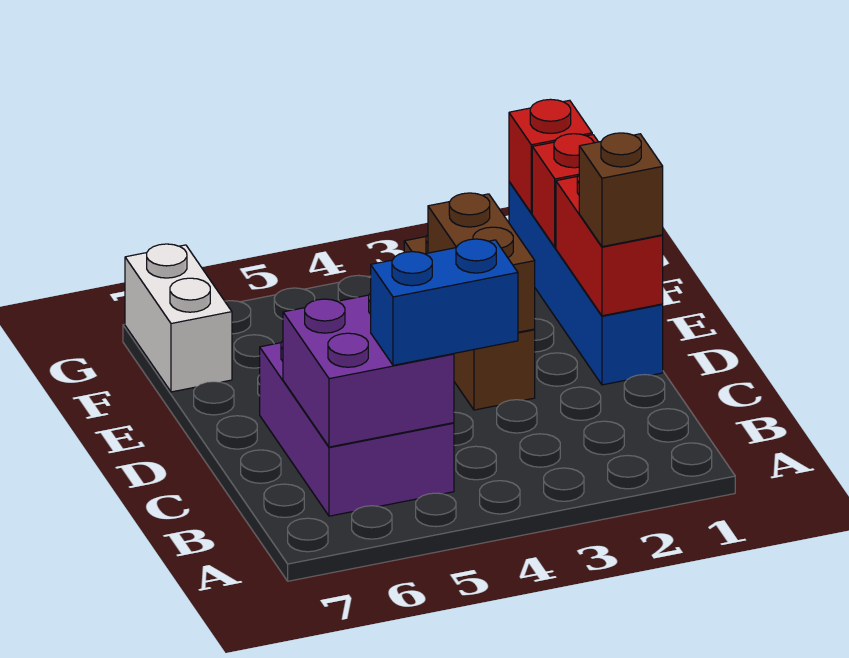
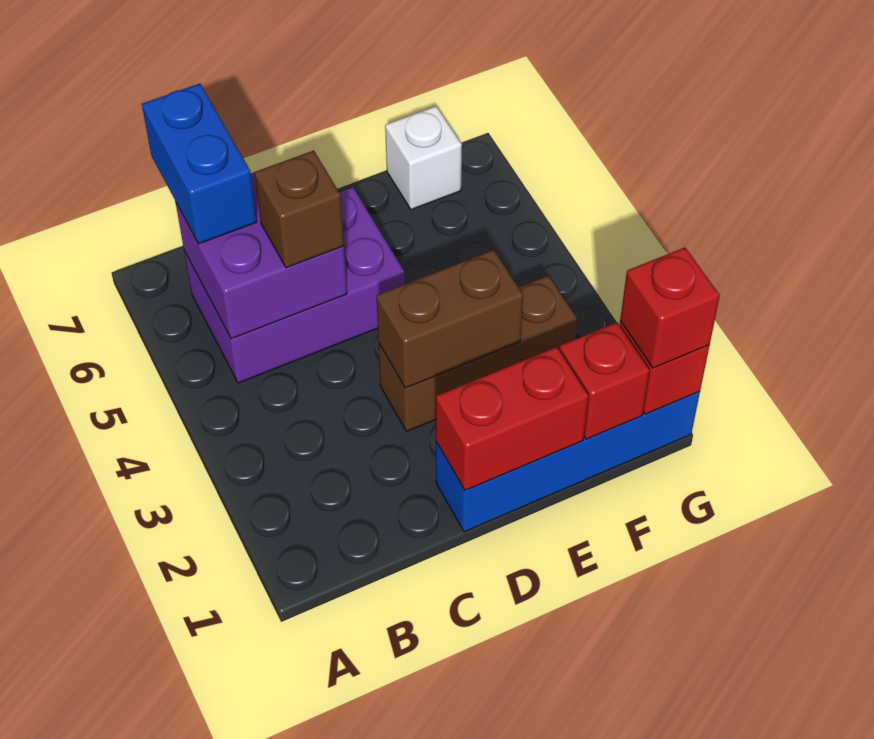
blue 1x2 brick [371,239,518,365] -> blue 1x2 brick moved to [142,84,257,244]
brown 1x1 brick [579,133,663,247] -> brown 1x1 brick moved to [255,151,344,268]
white 1x2 brick [125,244,232,392] -> white 1x1 brick [385,106,462,210]
none -> red 1x1 brick [620,248,720,368]

